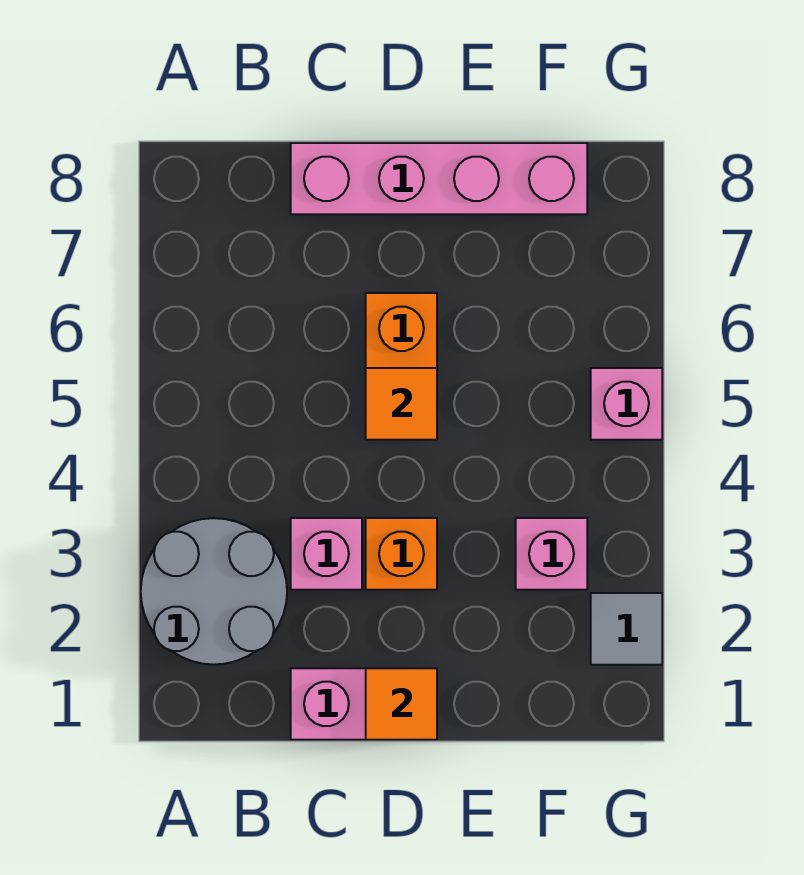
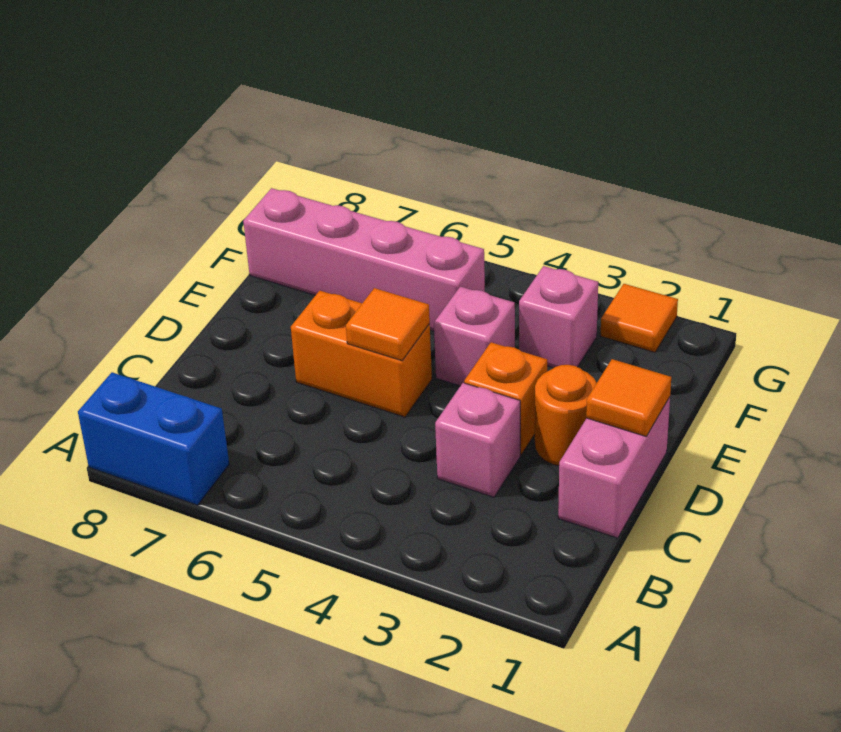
grey 2x2 round brick [141,518,287,665] -> none
none -> blue 1x2 brick [78,372,229,505]
pink 1x4 brick [291,143,587,214] -> pink 1x4 brick turned to [243,188,485,331]
none -> orange 1x1 round brick [535,365,597,466]
grey 1x1 tile [591,593,662,665] -> orange 1x1 tile [601,284,678,352]
pink 1x1 brick [591,368,662,440] -> pink 1x1 brick moved to [434,287,515,386]

